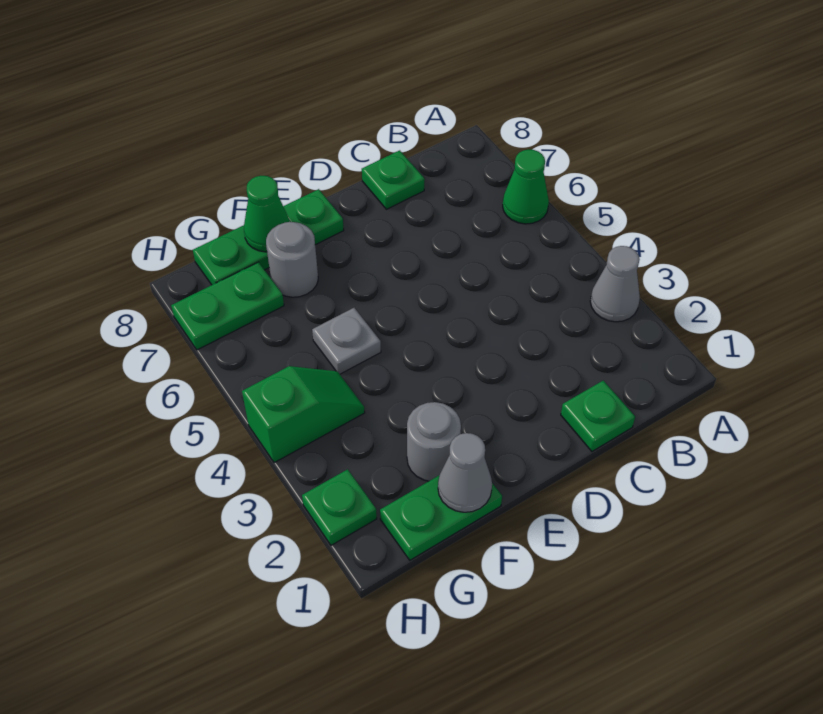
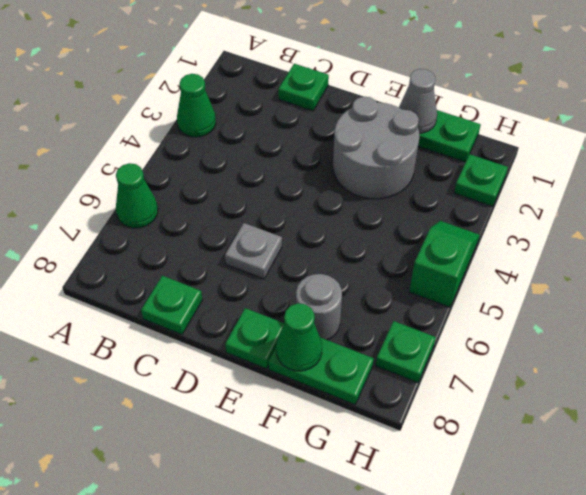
grey 1x1 cone [590,246,640,322] -> green 1x1 cone [177,74,216,137]
grey 1x1 round brick [407,402,461,481] -> grey 2x2 round brick [333,97,419,199]
grey 1x1 plate [312,308,381,374] -> grey 1x1 plate moved to [225,223,282,279]
green 1x2 slope [242,366,365,463] -> green 1x2 slope turned to [409,221,480,307]
green 1x2 plate [171,262,284,350] -> green 1x1 plate [376,321,436,383]

